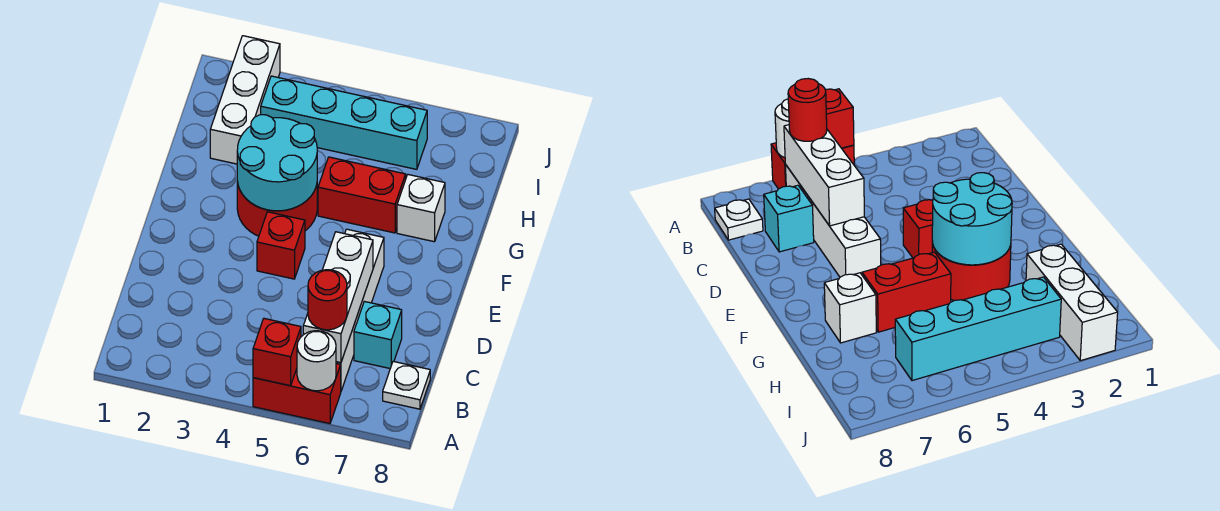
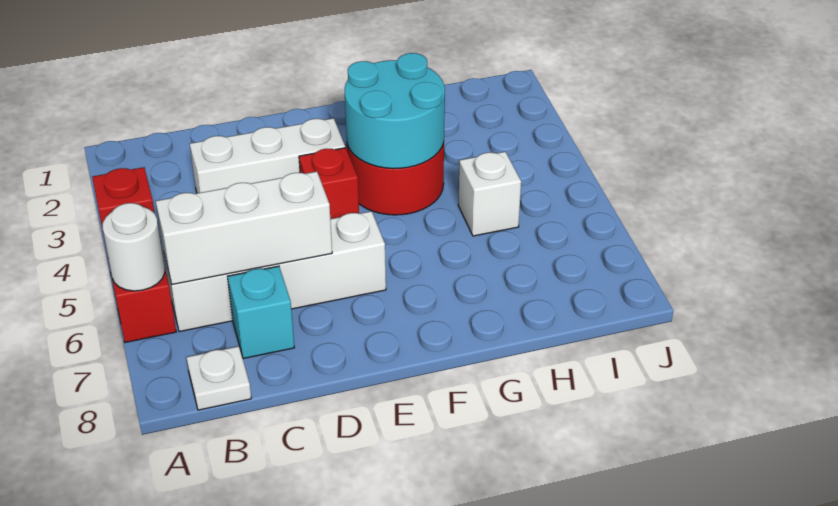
red 1x1 round brick [308,270,347,330] -> none
red 1x2 brick [318,157,406,233] -> none
white 1x1 brick [397,175,445,242] -> white 1x1 brick moved to [458,152,521,236]
white 1x3 brick [210,36,280,164] -> white 1x3 brick moved to [190,118,345,193]
cyan 1x4 brick [261,76,427,169] -> none

